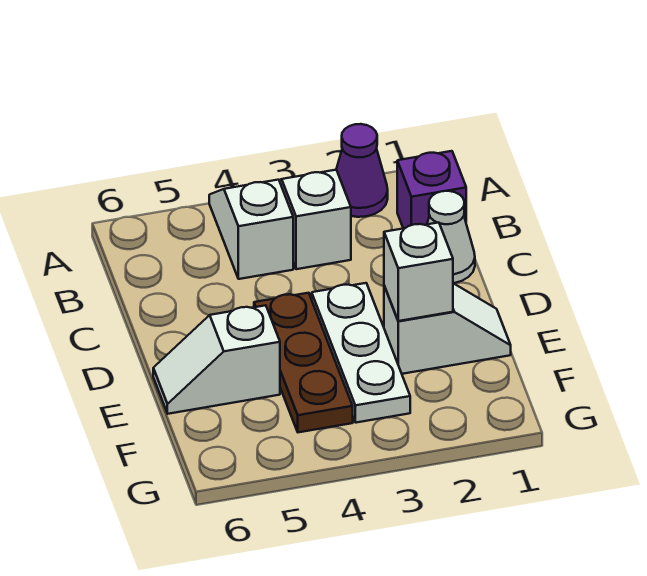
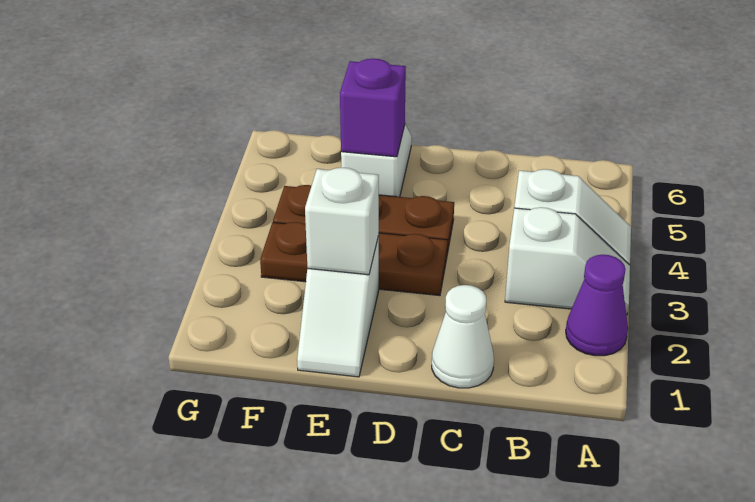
purple 1x1 brick [397,151,466,228] -> purple 1x1 brick moved to [340,59,406,157]
white 1x3 plate [312,283,410,423] -> brown 1x3 plate [260,222,448,296]

